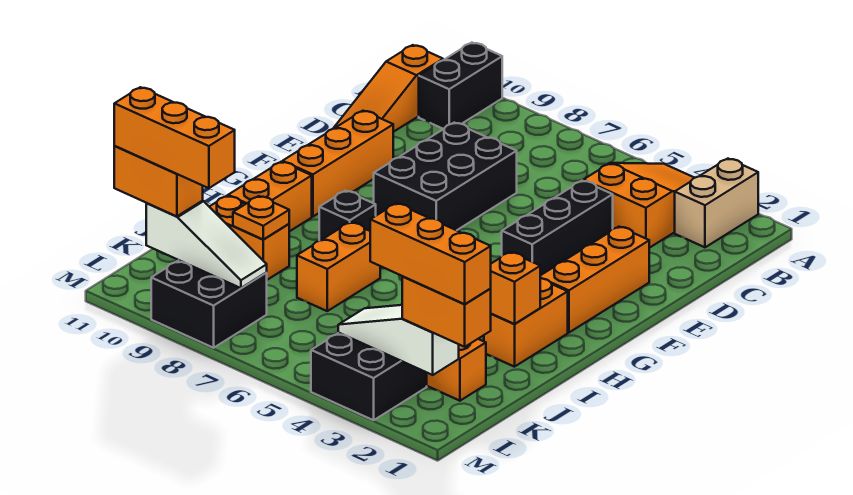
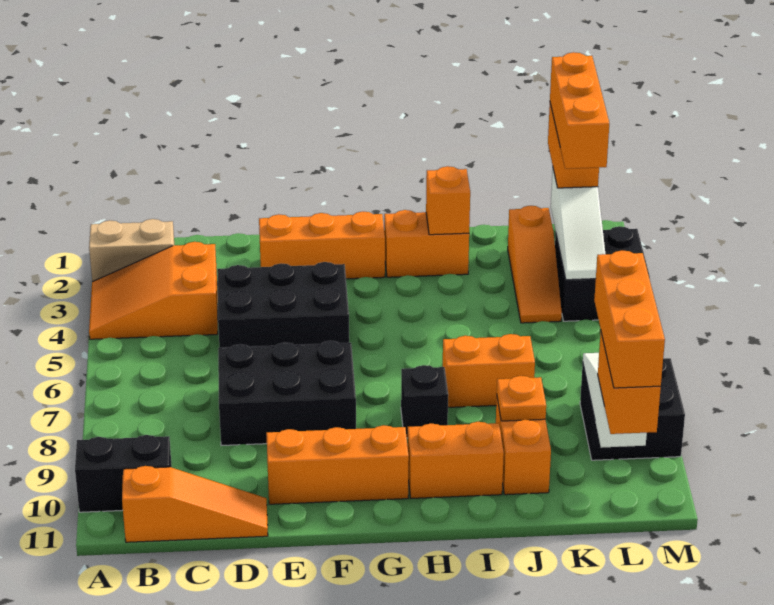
black 1x3 brick [502,181,613,275] -> black 2x3 brick [217,262,349,348]

